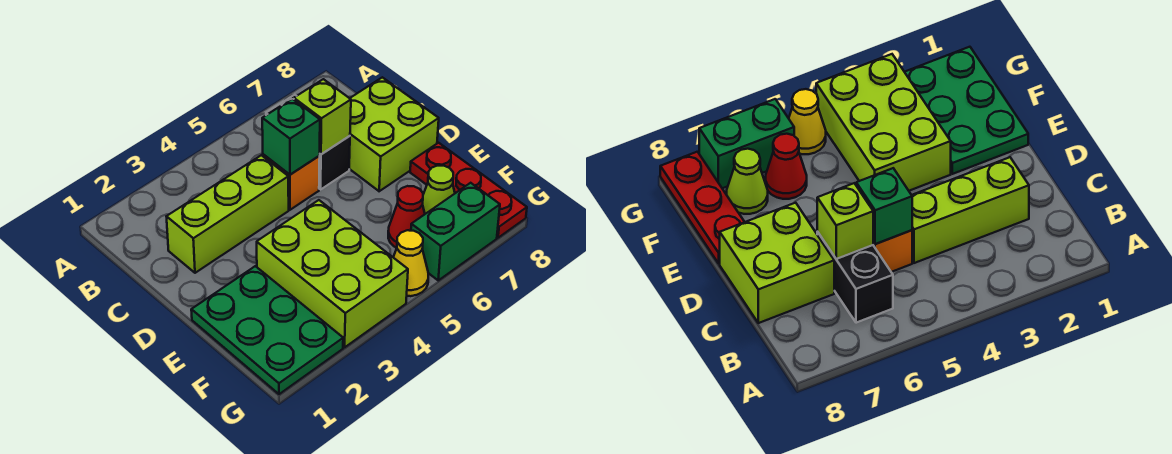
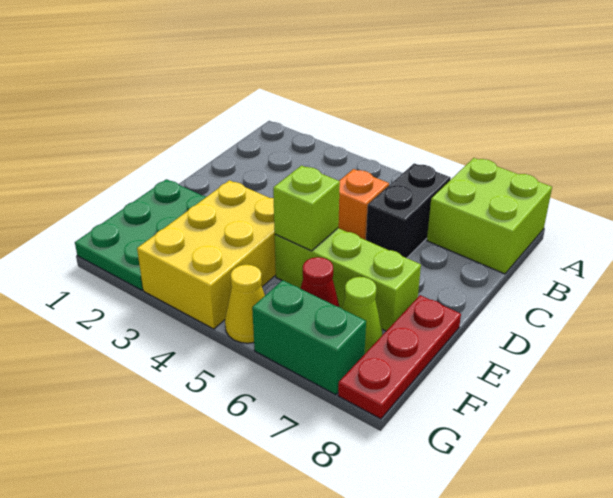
lime 1x3 brick [166,155,289,273] -> lime 1x3 brick moved to [275,228,421,331]
green 1x1 brick [262,99,320,174] -> none
lime 1x1 brick [294,79,351,154] -> lime 1x1 brick moved to [273,166,340,251]
lime 2x2 brick [349,77,439,191] -> lime 2x2 brick moved to [427,158,552,274]
lime 2x3 brick [257,200,408,347] -> yellow 2x3 brick [137,180,276,329]

